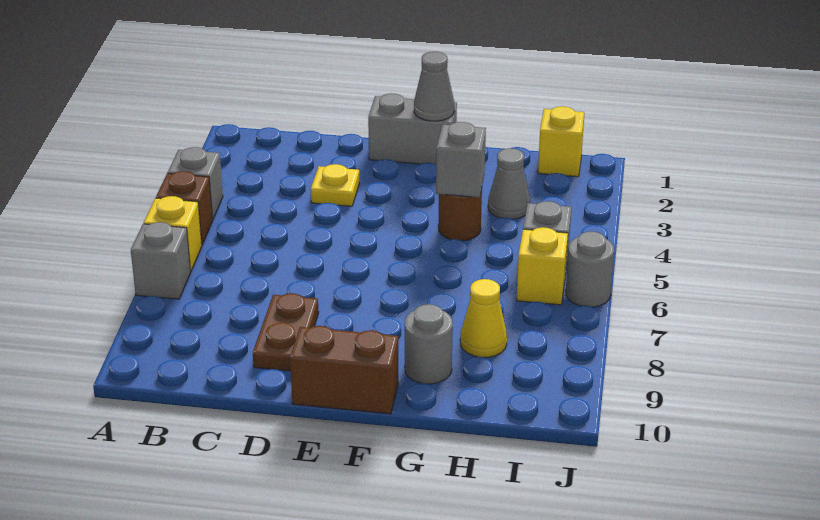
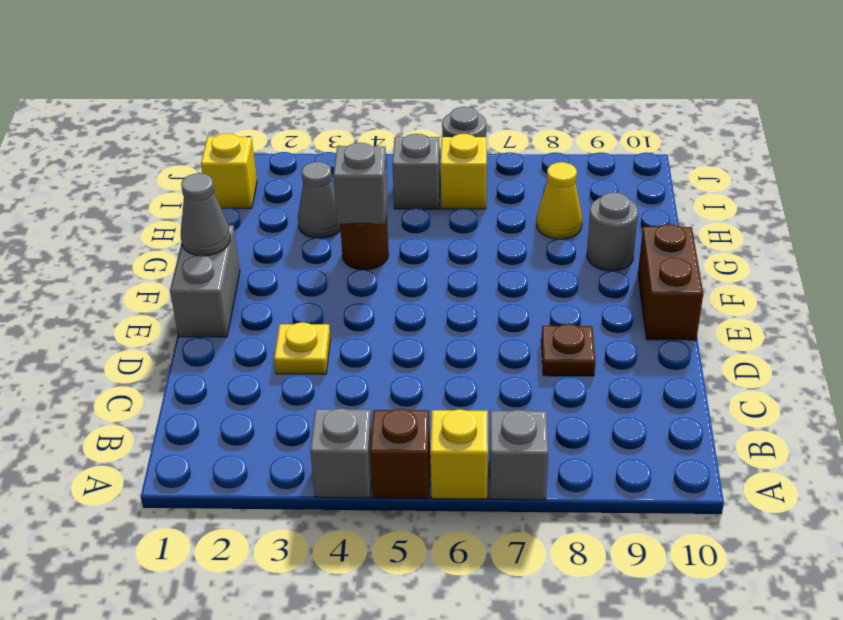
brown 1x2 plate [253,293,319,371] -> brown 1x1 plate [541,324,595,376]

